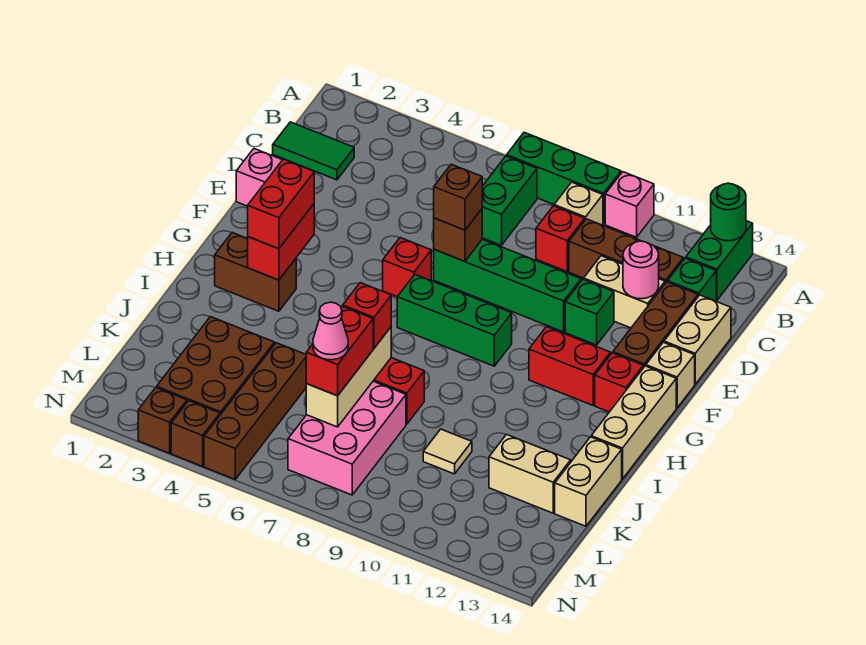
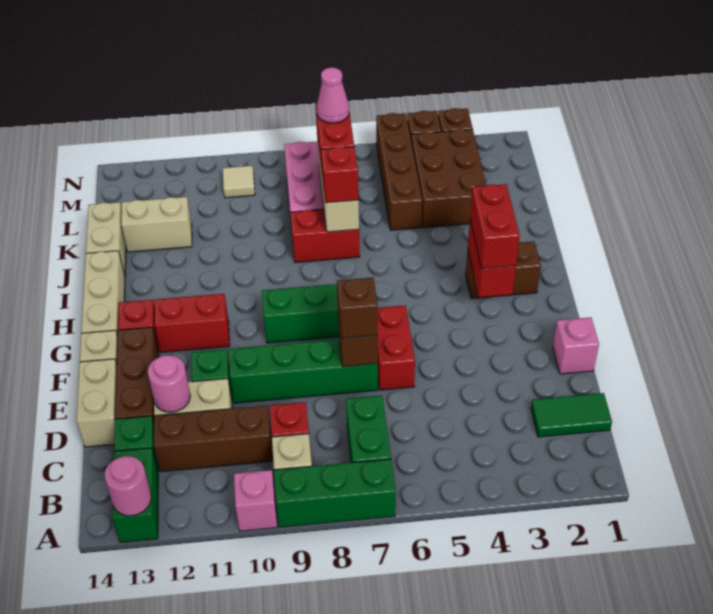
green 1x1 round brick [711,183,746,241] -> pink 1x1 round brick [104,456,151,516]
red 1x1 brick [383,238,431,297] -> red 1x2 brick [378,305,415,390]
tan 1x1 tile [423,429,472,474] -> tan 1x1 tile moved to [223,166,255,198]

